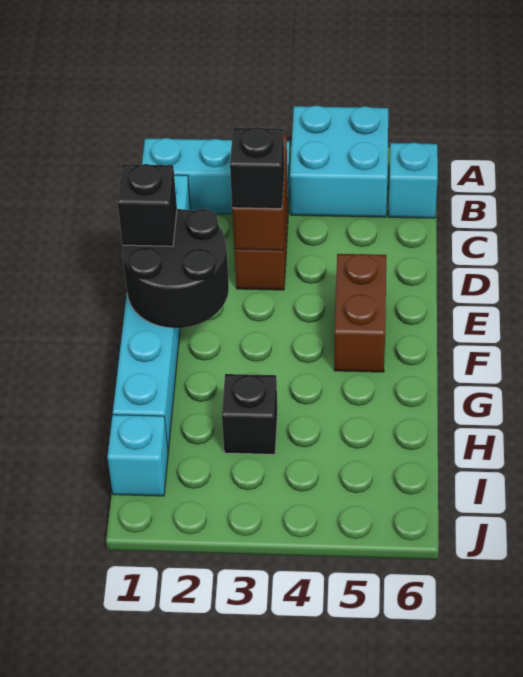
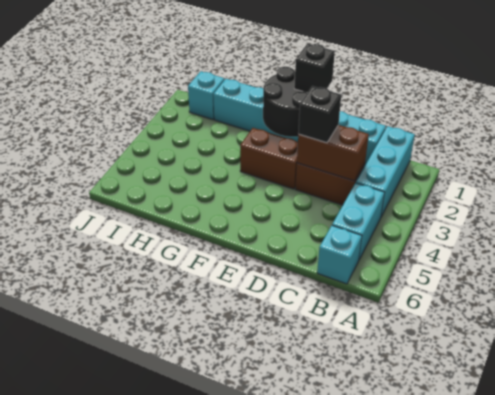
cyan 2x2 brick [290,106,388,217] -> cyan 1x2 brick [332,183,385,260]
brown 1x2 brick [334,254,386,372] -> brown 1x2 brick moved to [240,128,298,189]
black 1x1 brick [222,374,278,454] -> none

